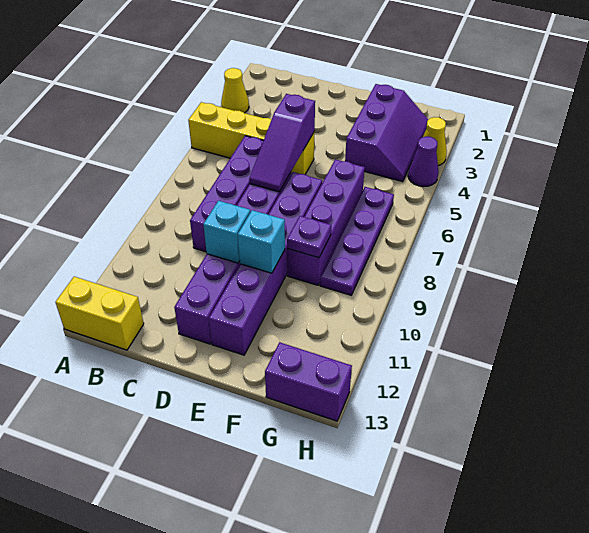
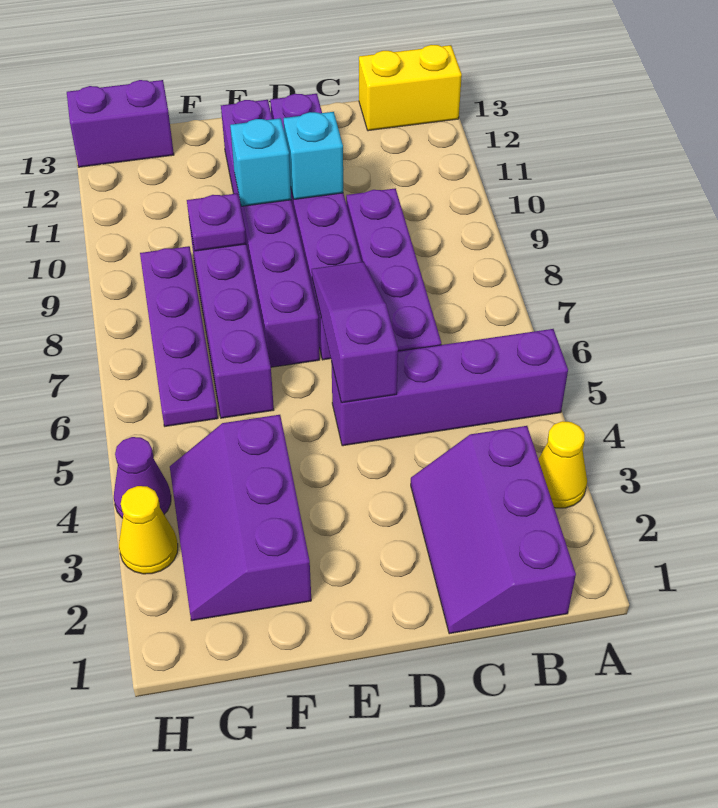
yellow 1x4 brick [188,102,315,174] -> purple 1x4 brick [331,329,568,446]
none -> purple 2x3 slope [411,426,576,634]

